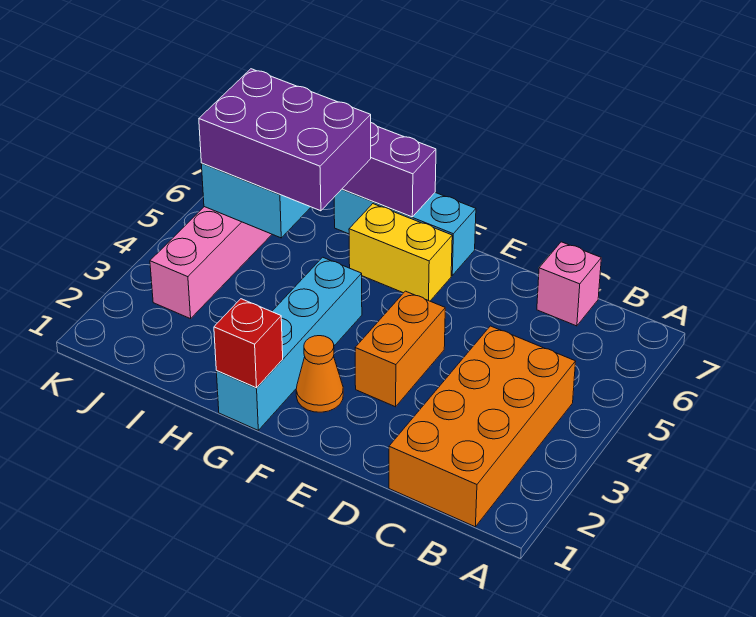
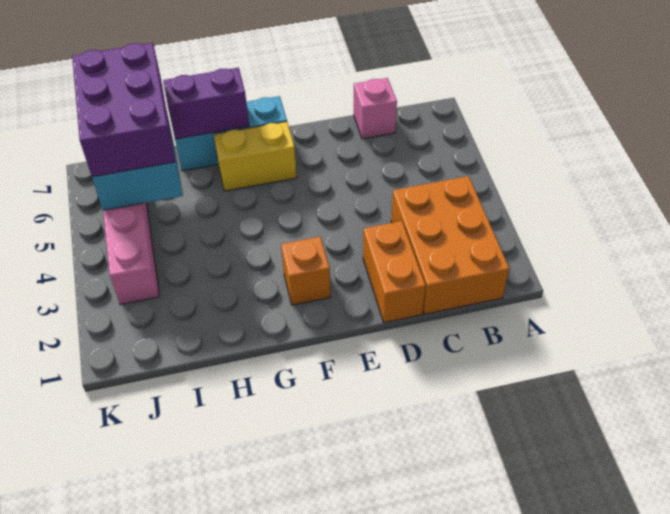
orange 2x4 brick [389,326,576,527] -> orange 2x3 brick [391,176,509,314]
orange 1x2 brick [355,291,445,407] -> orange 1x2 brick moved to [363,221,426,323]
orange 1x1 cone [296,336,343,412] -> orange 1x1 brick [281,237,331,305]
cyan 1x4 brick [216,257,362,430] -> none
red 1x1 brick [214,299,283,388] -> none
purple 2x3 brick [199,69,371,211] -> purple 2x3 brick turned to [72,43,175,177]

